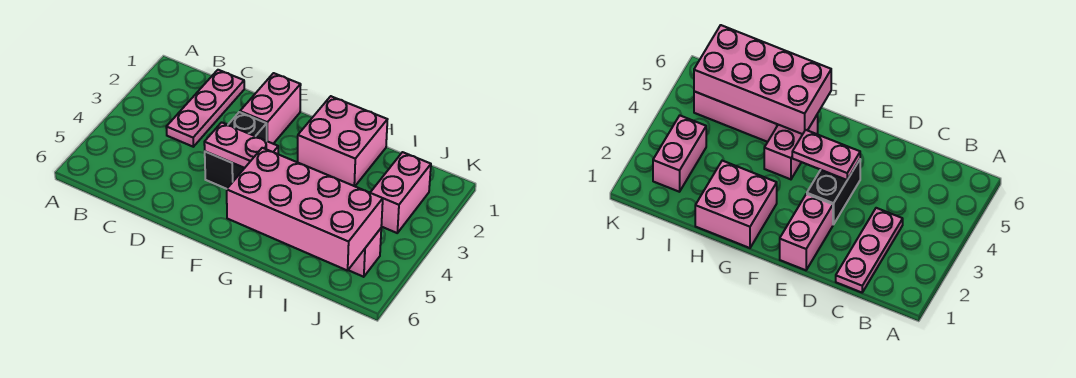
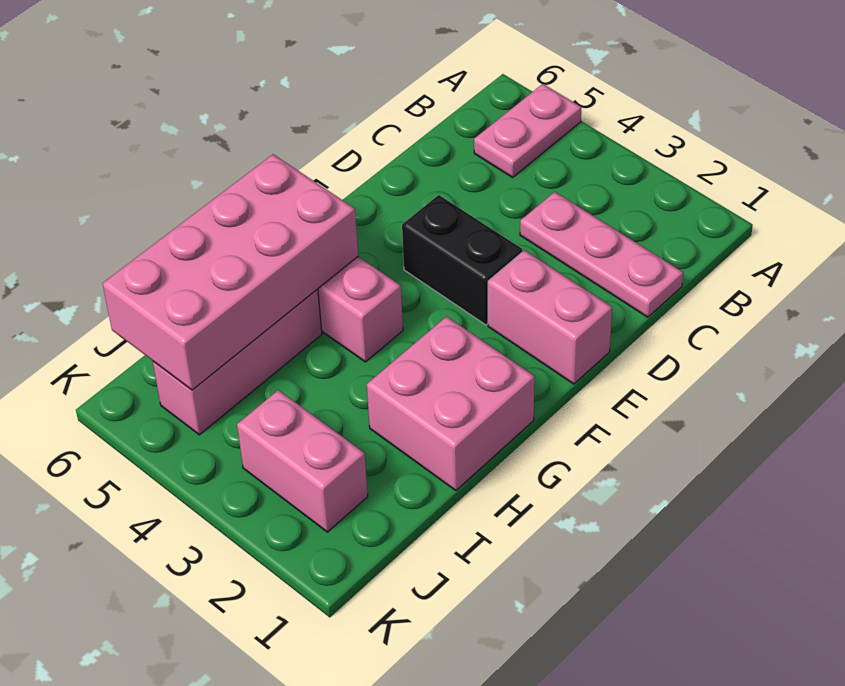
pink 1x2 plate [204,122,278,168] -> pink 1x2 plate moved to [474,84,581,177]

